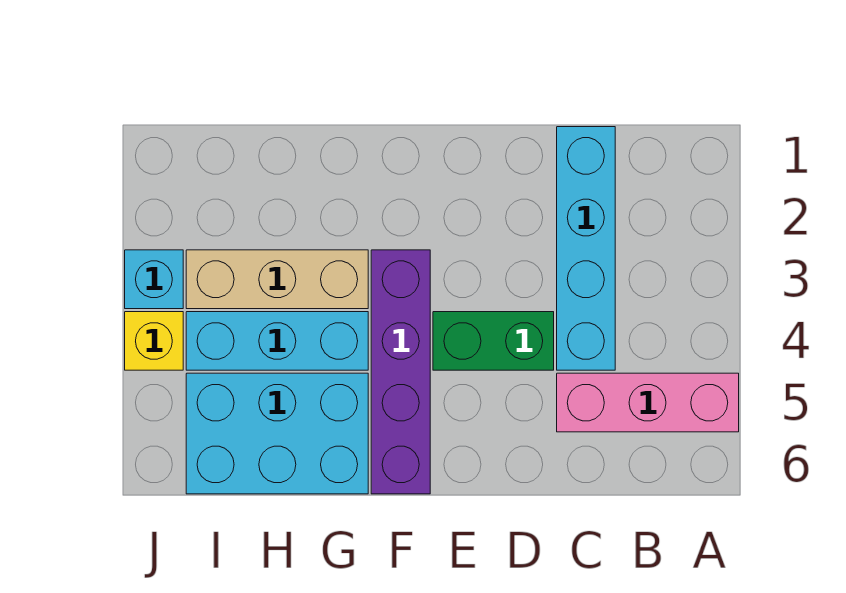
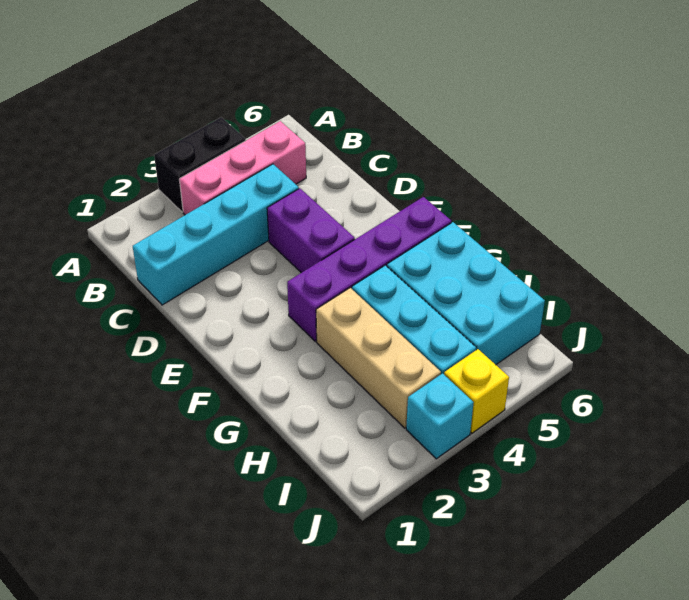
none -> black 1x2 brick [154,117,246,212]
pink 1x3 brick [557,373,739,432] -> pink 1x3 brick turned to [179,121,306,215]
green 1x2 brick [433,312,554,370] -> purple 1x2 brick [267,188,355,273]

